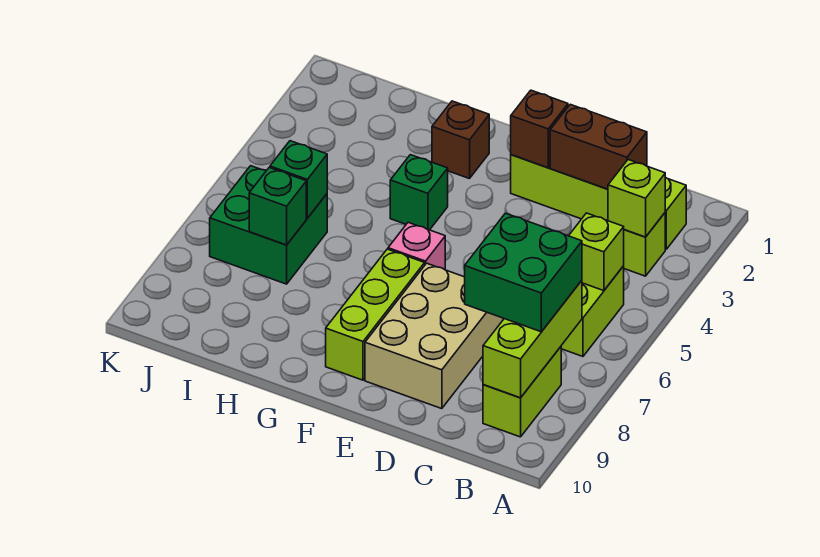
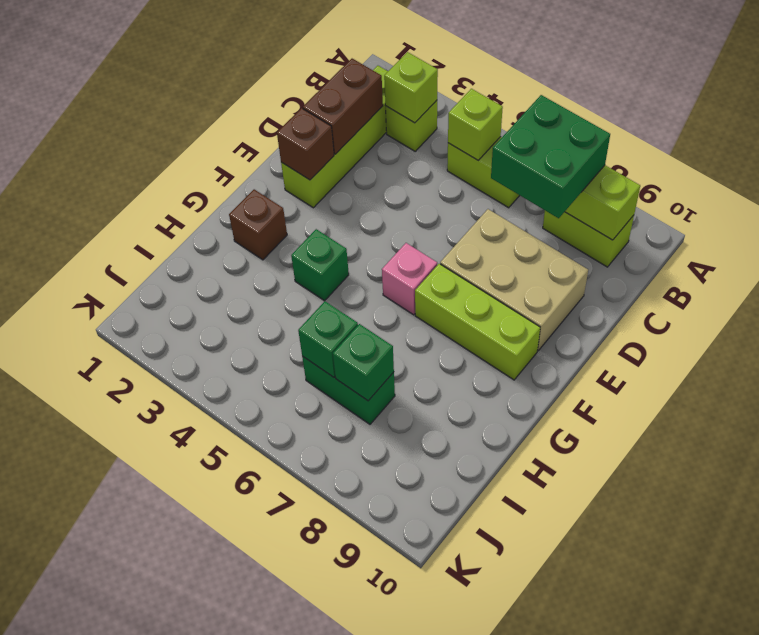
green 2x2 brick [210,166,327,284] -> green 1x2 brick [302,356,395,424]

